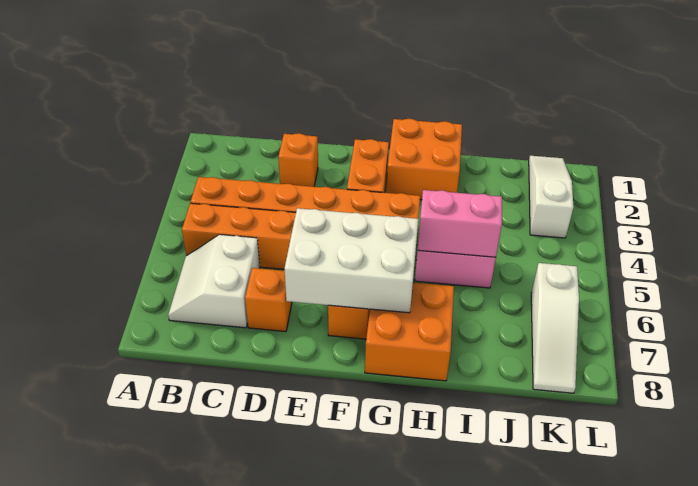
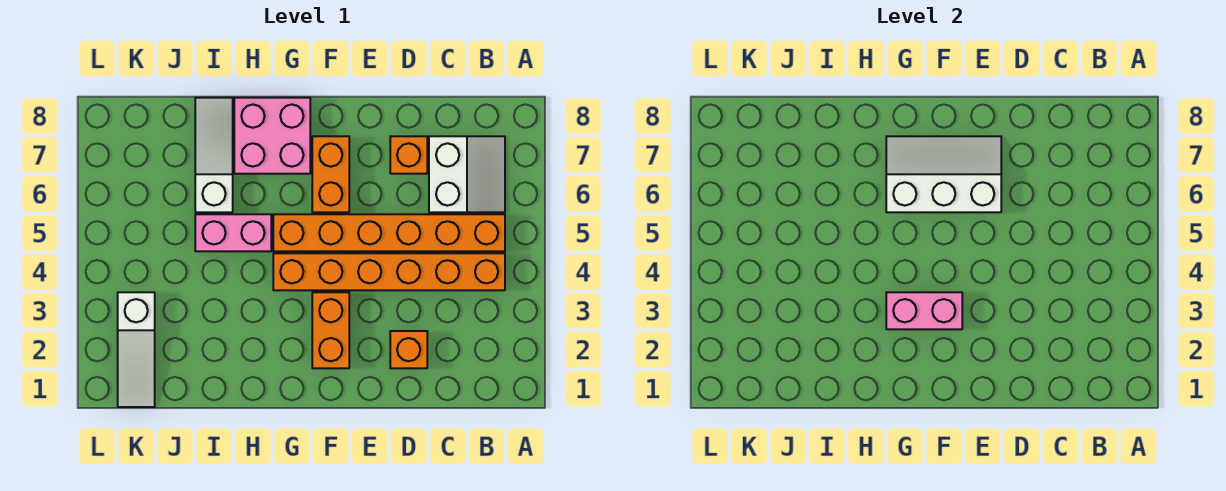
white 2x3 brick [284,208,418,313] -> white 2x3 slope [886,136,1001,212]
orange 2x2 brick [386,119,462,200] -> none
orange 2x2 brick [365,282,454,381] -> pink 2x2 brick [234,98,310,174]
pink 1x2 brick [418,190,502,257] -> pink 1x2 brick moved to [886,292,962,329]
white 1x3 slope [531,263,579,393] -> white 1x3 slope moved to [195,98,233,212]

